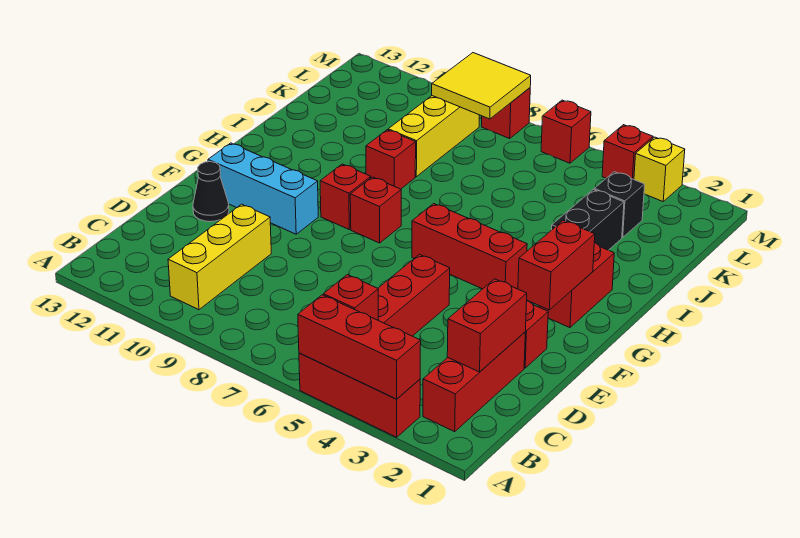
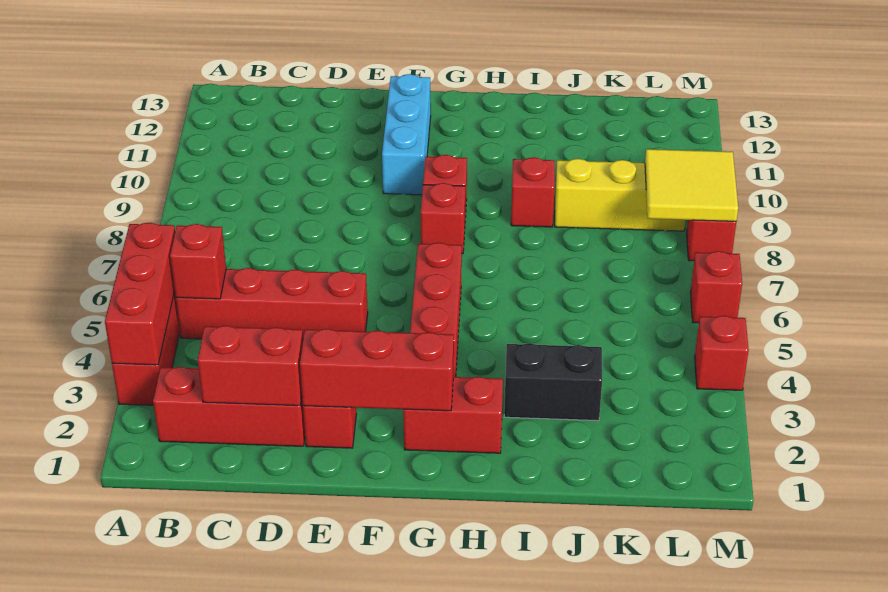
yellow 1x3 brick [168,204,271,310] -> none
black 1x1 cone [193,162,229,222] -> none
red 1x2 brick [518,221,595,310] -> red 1x3 brick [300,329,454,411]
black 1x1 brick [594,172,645,237] -> none
yellow 1x1 brick [634,137,685,201] -> none

